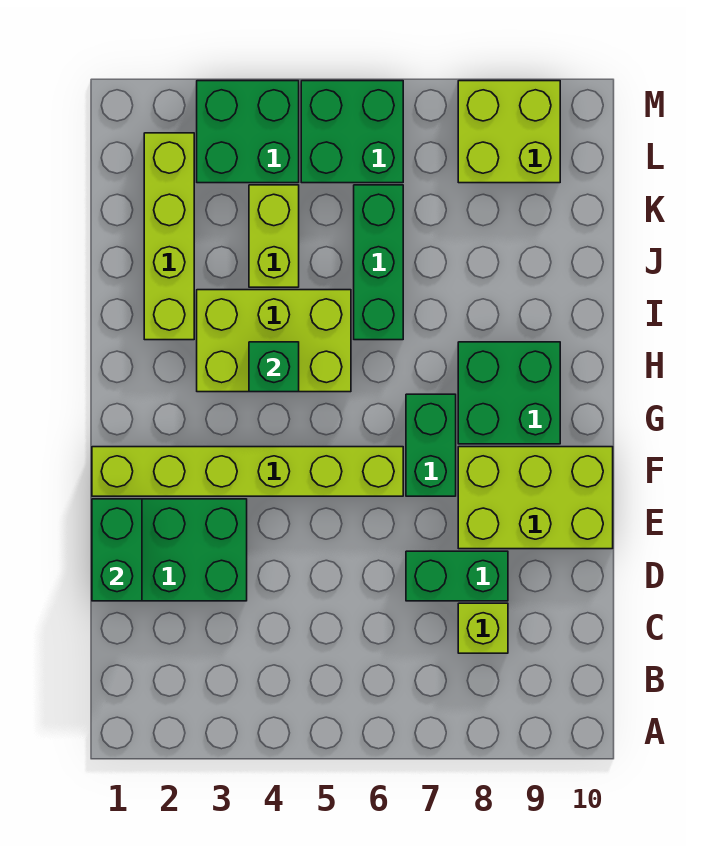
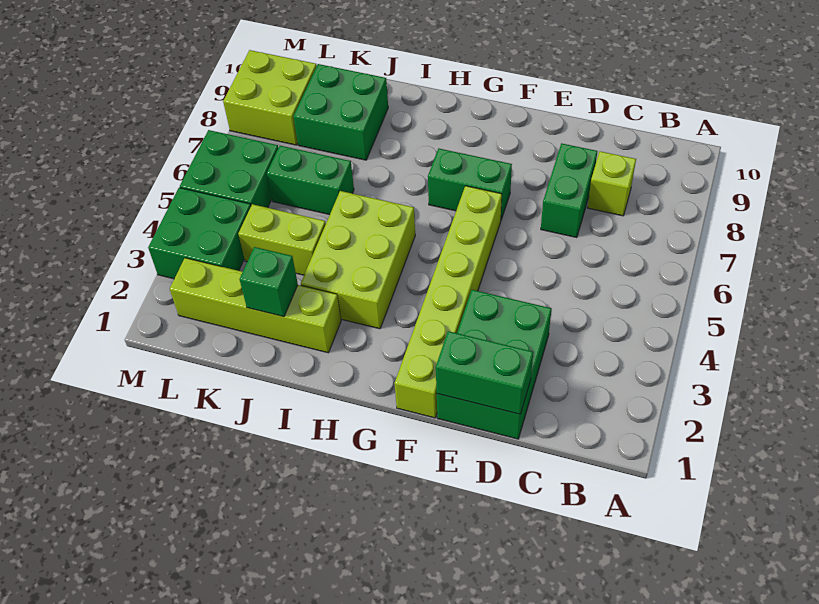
lime 2x3 brick [458,447,613,549] -> none
green 2x2 brick [458,342,560,444] -> green 2x2 brick moved to [293,64,388,160]
green 1x1 brick [249,342,299,392] -> green 1x1 brick moved to [240,247,298,317]
green 1x3 brick [354,185,403,340] -> green 1x2 brick [267,146,354,215]

